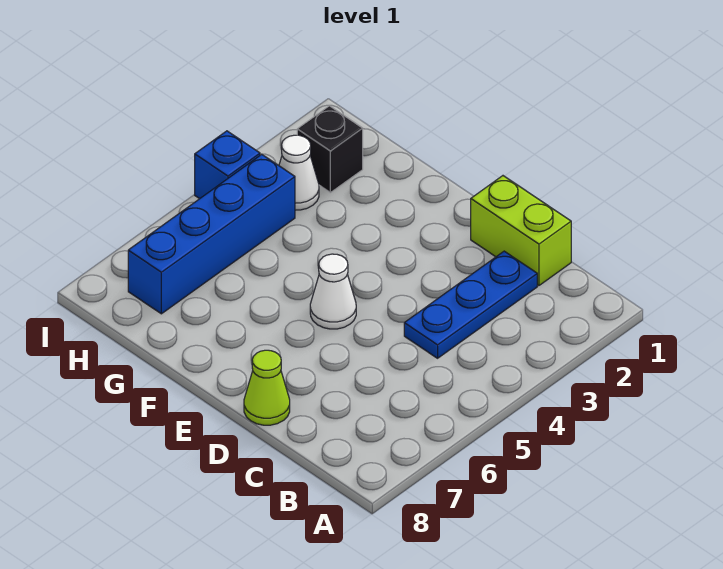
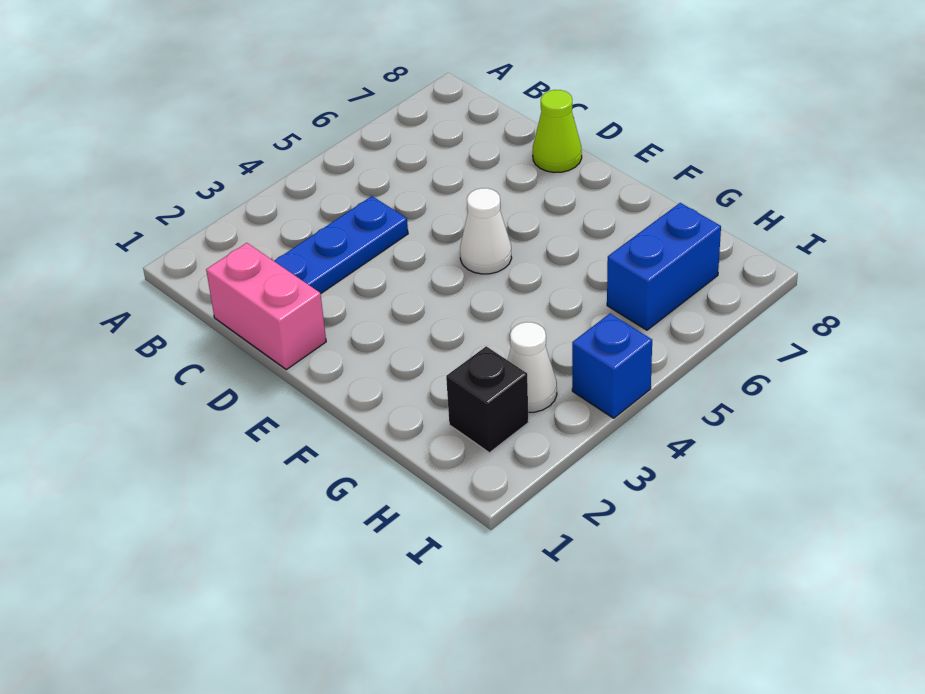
lime 1x2 brick [471,176,571,286] -> pink 1x2 brick [206,243,326,370]
blue 1x4 brick [128,154,295,314] -> blue 1x2 brick [607,203,721,330]

